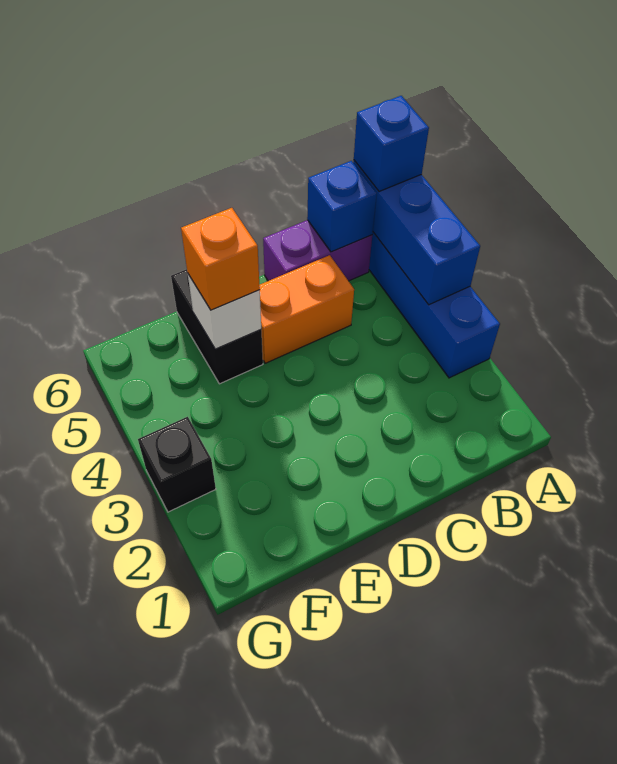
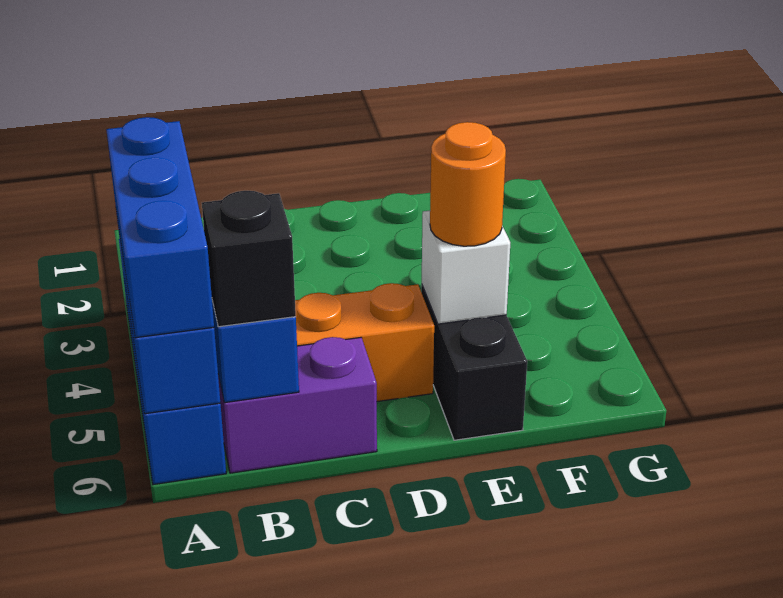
blue 1x1 brick [354,96,429,192] -> blue 1x3 brick [106,117,214,338]
orange 1x1 brick [181,208,260,310] -> orange 1x1 round brick [430,122,506,246]
black 1x1 brick [138,417,216,512] -> black 1x1 brick moved to [202,191,296,327]

